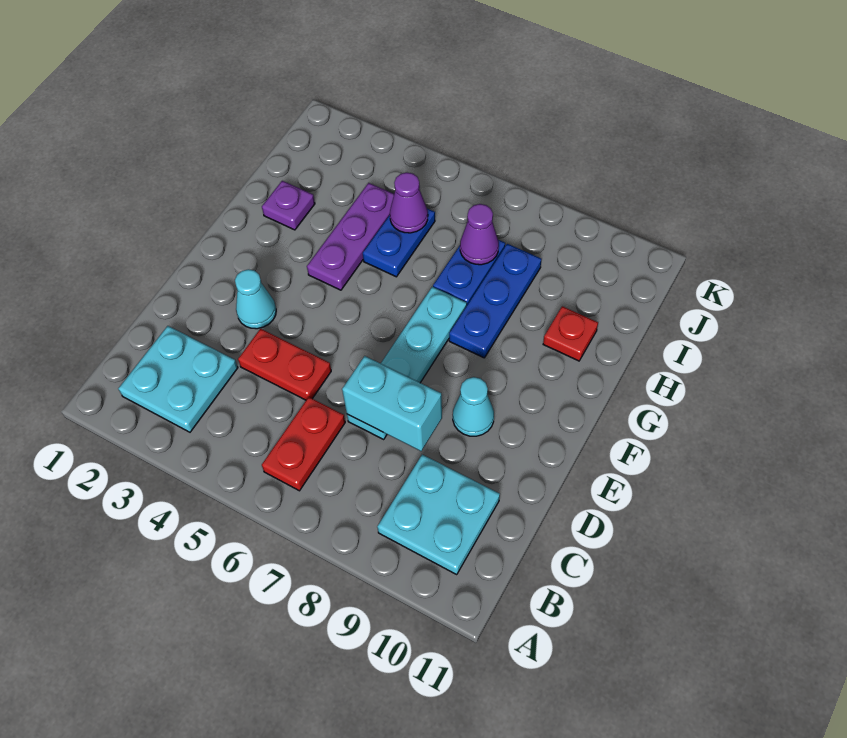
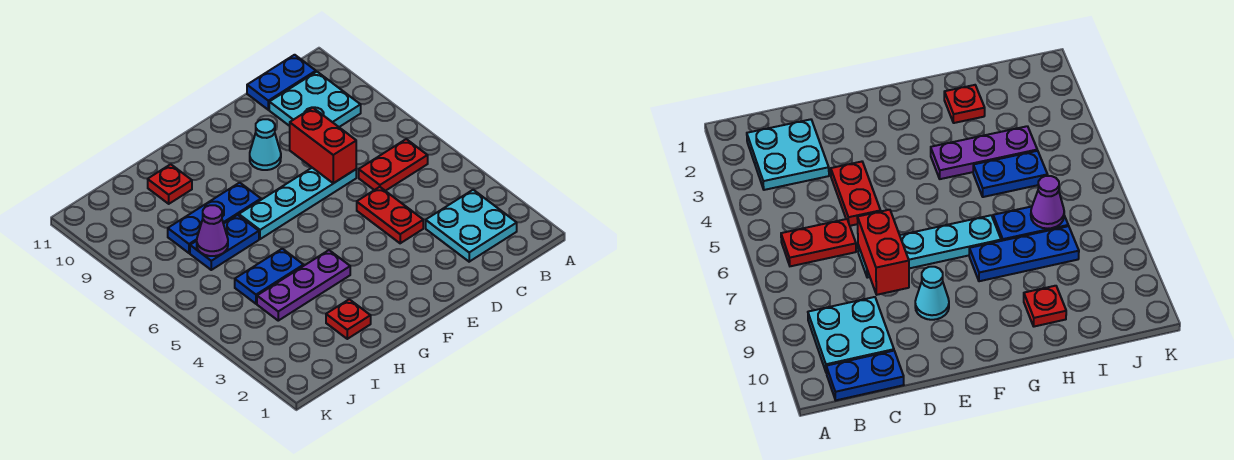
none -> blue 1x2 plate [247,55,316,110]
cyan 1x2 brick [342,356,442,451] -> red 1x2 brick [290,108,356,183]
cyan 1x1 cone [235,269,276,329] -> none
purple 1x1 plate [262,181,315,230] -> red 1x1 plate [326,299,371,339]
purple 1x1 cone [390,172,428,233] -> none

